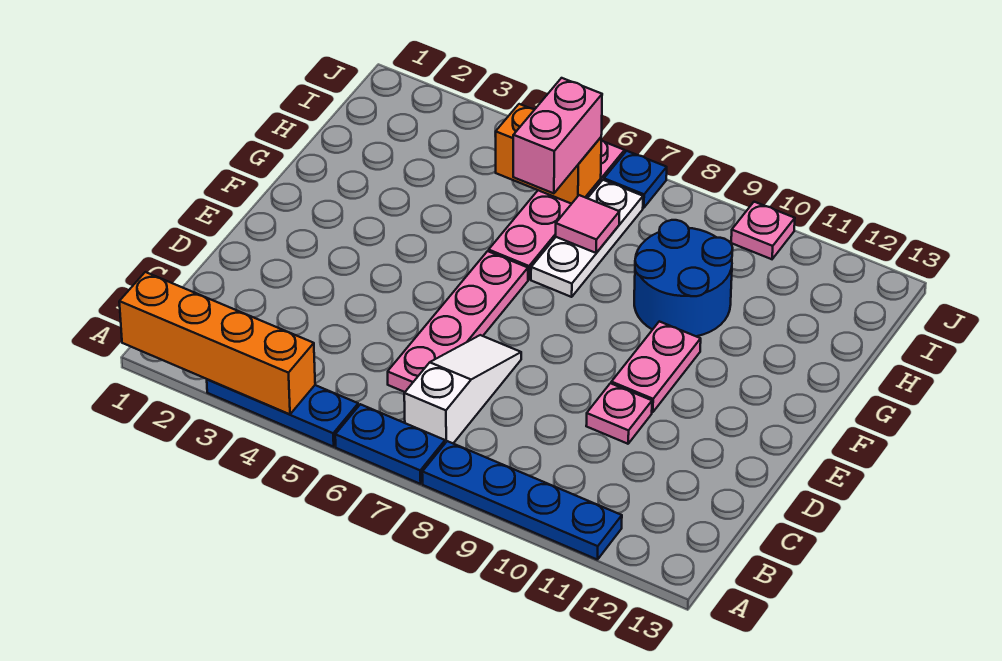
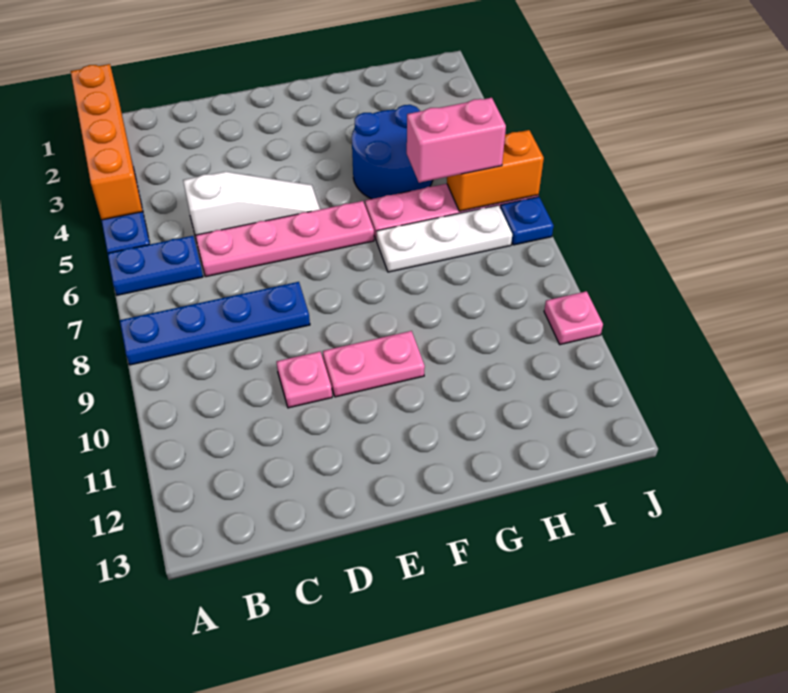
blue 1x2 plate [335,404,445,484] -> blue 1x2 plate turned to [108,236,203,295]
blue 1x4 plate [422,441,622,560] -> blue 1x4 plate turned to [120,282,310,365]
white 1x3 slope [404,335,521,443] -> white 1x3 slope moved to [183,172,320,237]
blue 2x2 round brick [634,220,733,336] -> blue 2x2 round brick moved to [352,105,433,199]
pink 1x1 tile [556,195,619,253] -> none
orange 1x2 brick [496,104,601,204] -> orange 1x2 brick turned to [447,130,544,211]

